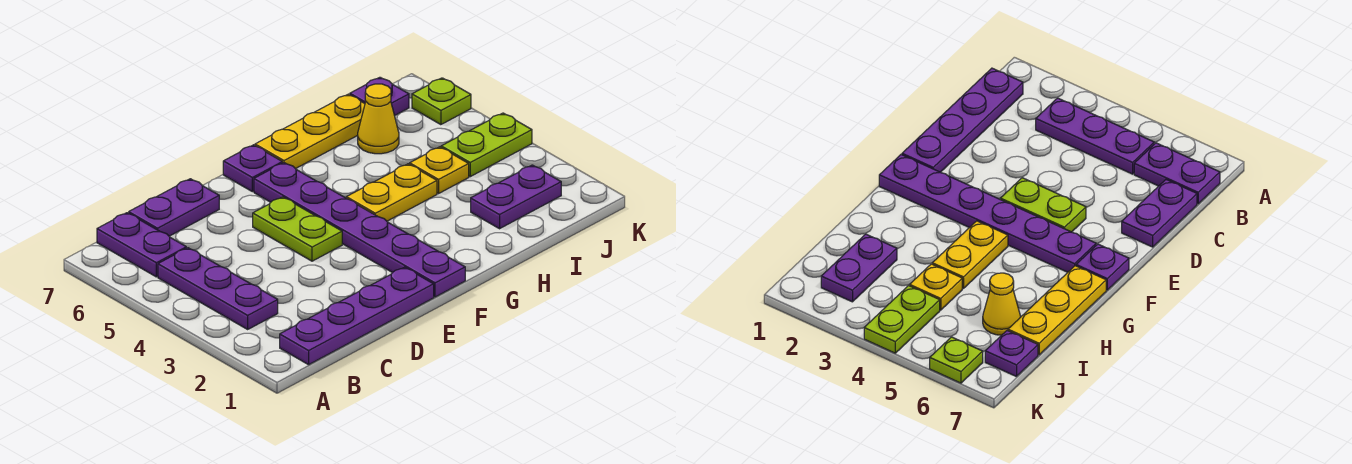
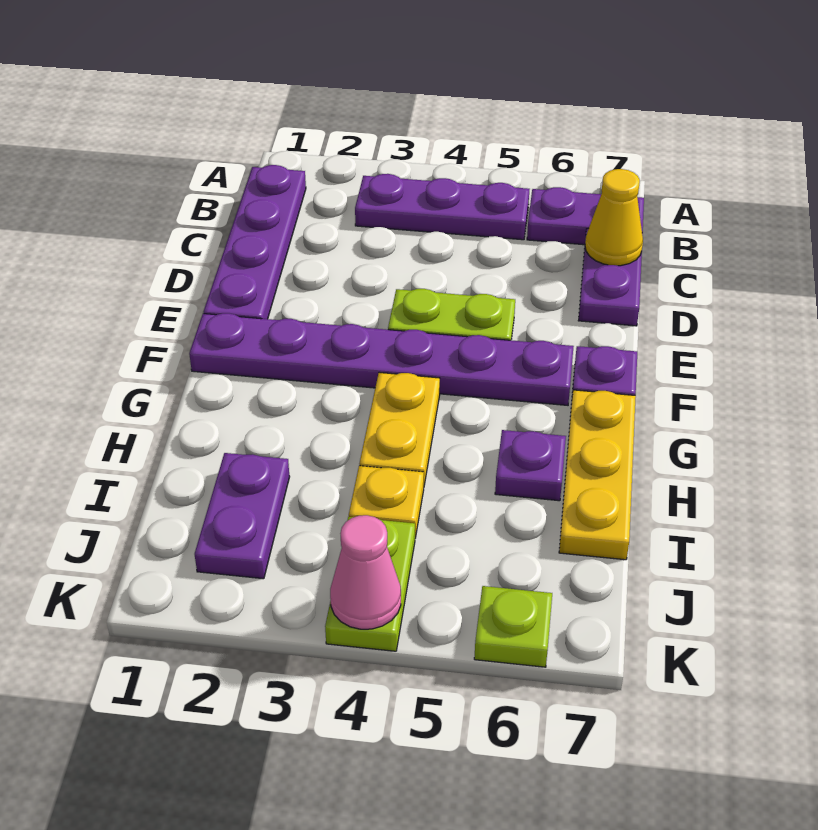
yellow 1x1 cone [358,84,399,154] -> yellow 1x1 cone moved to [585,169,643,266]
purple 1x1 plate [350,77,409,116] -> purple 1x1 plate moved to [495,430,566,501]
none -> pink 1x1 cone [330,515,401,629]

